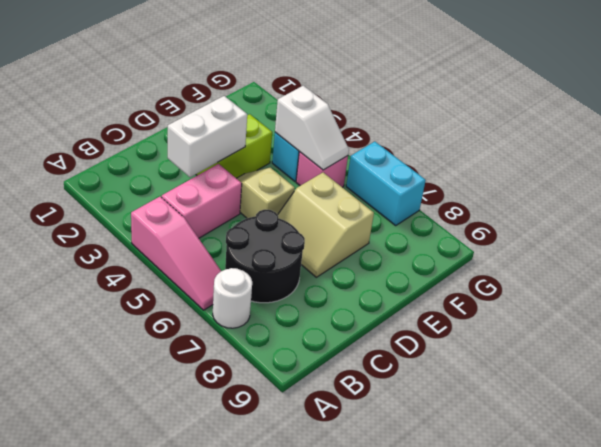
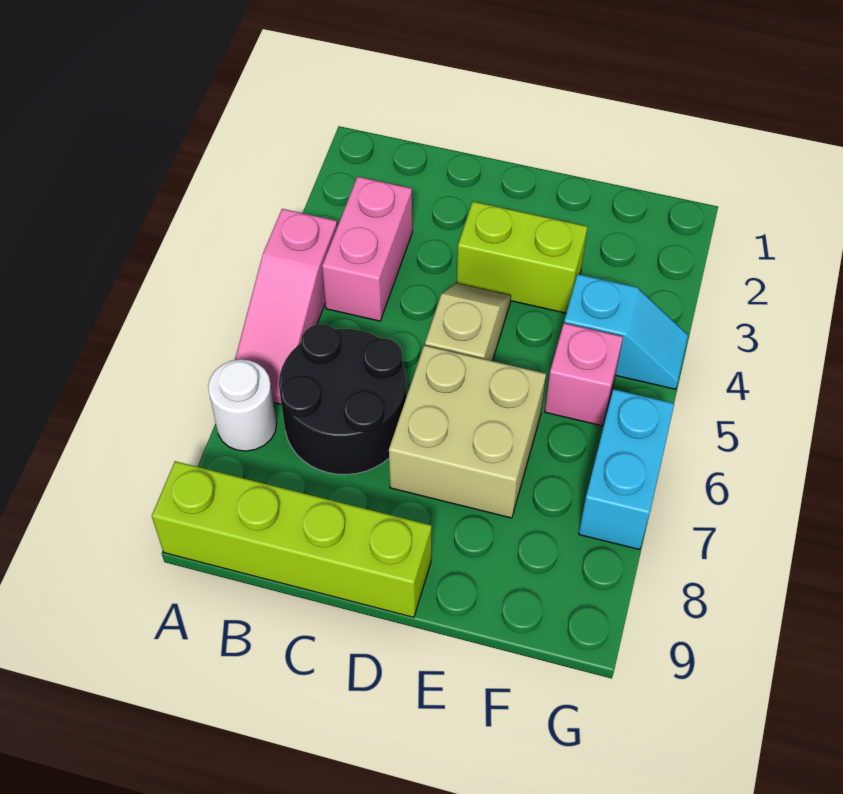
none -> lime 1x4 brick [152,461,432,617]
pink 1x2 brick [162,164,242,238] -> pink 1x2 brick turned to [322,177,412,321]
white 1x2 brick [168,96,247,177] -> none
tan 2x2 slope [278,173,374,277] -> tan 2x2 brick [389,345,546,518]
white 1x2 slope [275,86,349,170] -> none

